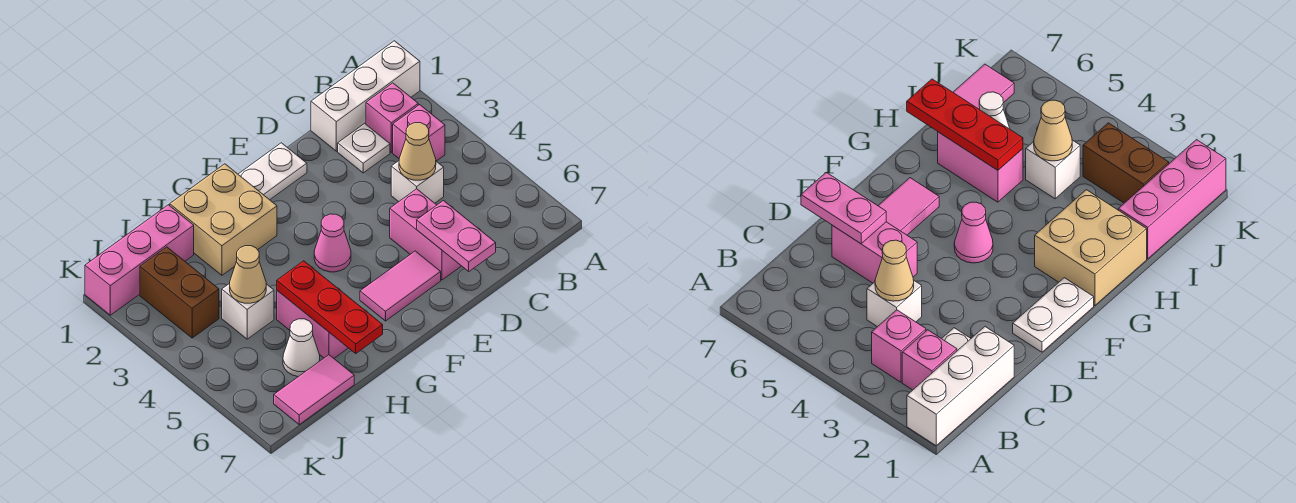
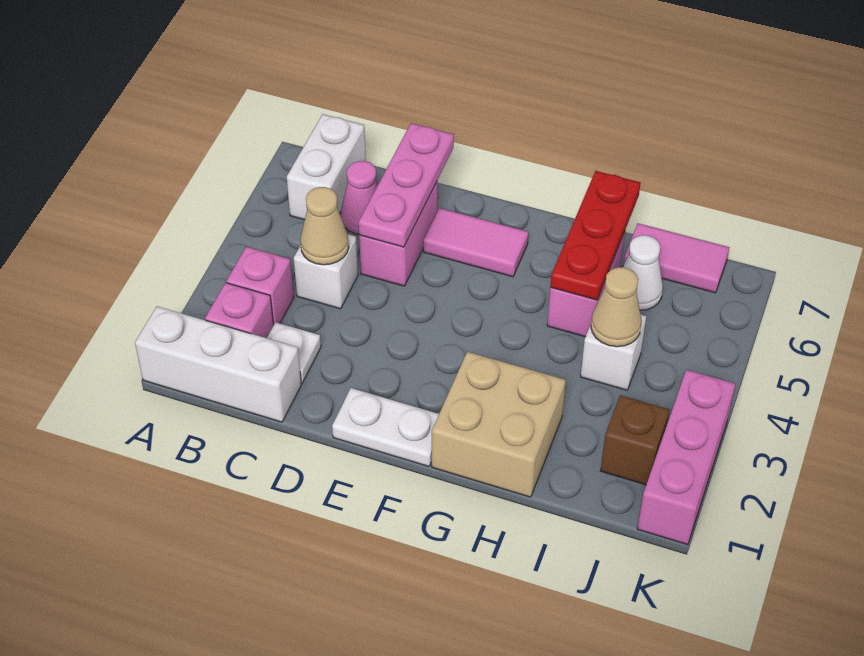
none -> white 1x2 brick [287,114,366,220]
pink 1x2 plate [417,201,496,271] -> pink 1x3 plate [359,123,454,247]
pink 1x1 cone [314,214,351,272] -> pink 1x1 cone moved to [341,161,378,234]
pink 1x3 brick [85,205,194,315] -> pink 1x3 brick turned to [637,370,735,545]
brown 1x2 brick [140,247,219,338] -> brown 1x1 brick [601,395,670,485]

